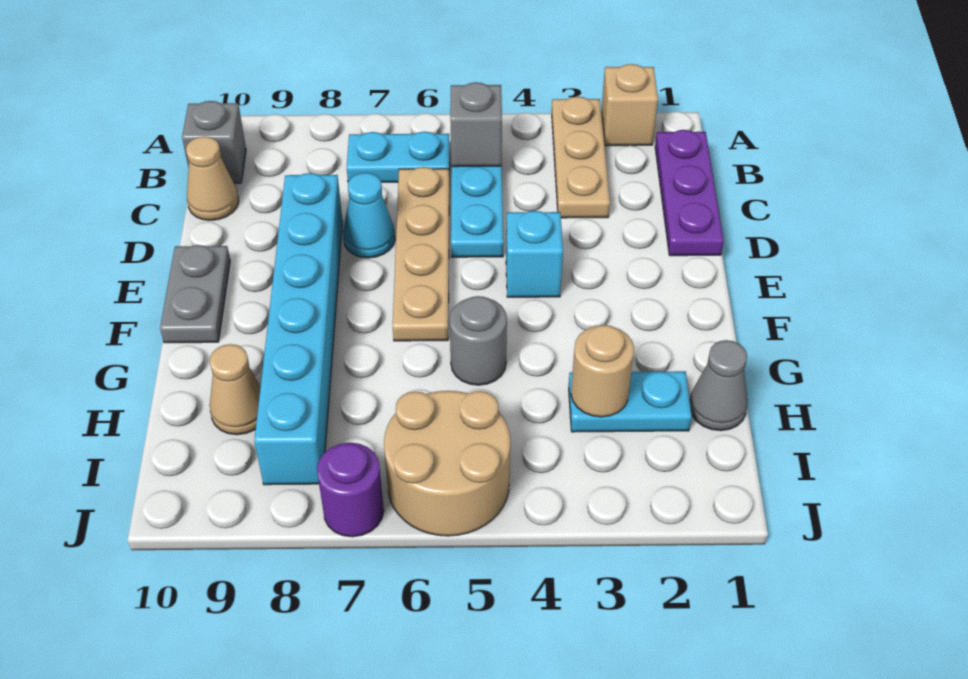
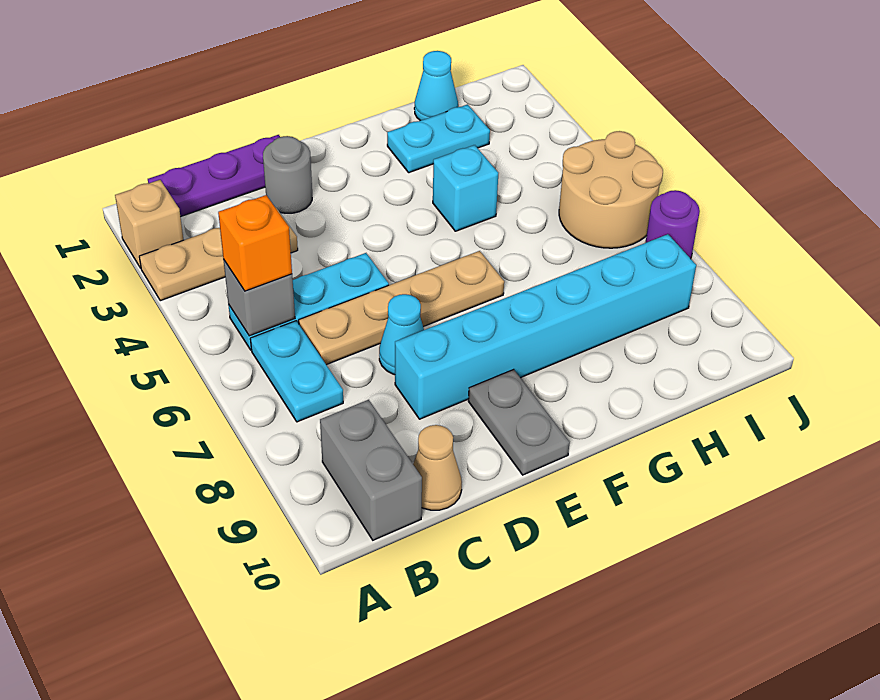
none -> orange 1x1 brick [218,195,292,291]
grey 1x1 brick [182,101,246,183] -> grey 1x2 brick [320,400,422,540]
cyan 1x1 brick [506,211,563,297] -> cyan 1x1 brick moved to [433,145,498,231]
grey 1x2 plate [160,245,230,343] -> grey 1x2 plate turned to [468,369,570,475]
grey 1x1 round brick [450,296,507,385] -> grey 1x1 round brick moved to [263,136,312,213]
grey 1x1 cone [690,340,747,431] -> cyan 1x1 cone [414,51,458,121]
cyan 1x2 plate [569,371,692,432] -> cyan 1x2 plate turned to [387,104,490,173]
tan 1x1 round brick [571,325,634,417] -> none
tan 1x1 cone [210,344,261,435] -> none

